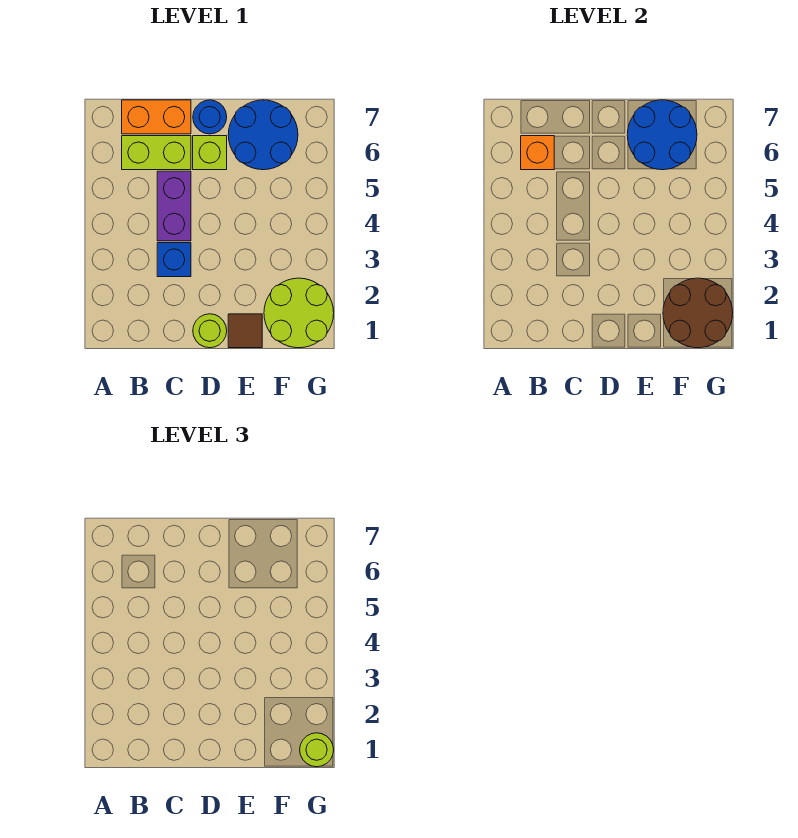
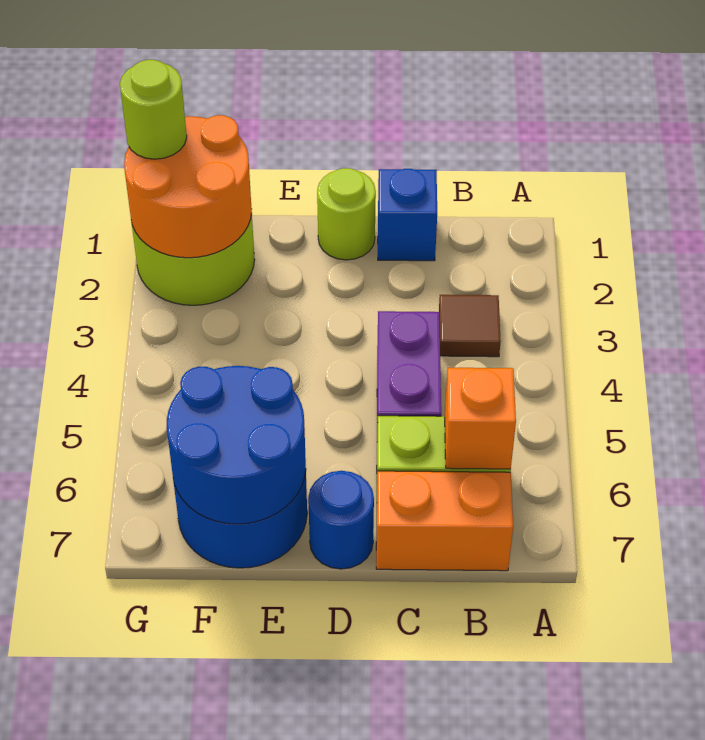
blue 1x1 brick [157,243,191,277] -> blue 1x1 brick moved to [378,169,437,261]
lime 1x1 brick [193,136,227,170] -> none
brown 1x1 tile [228,314,262,348] -> brown 1x1 tile moved to [439,295,501,357]
brown 2x2 round brick [663,278,733,348] -> orange 2x2 round brick [124,115,252,258]

